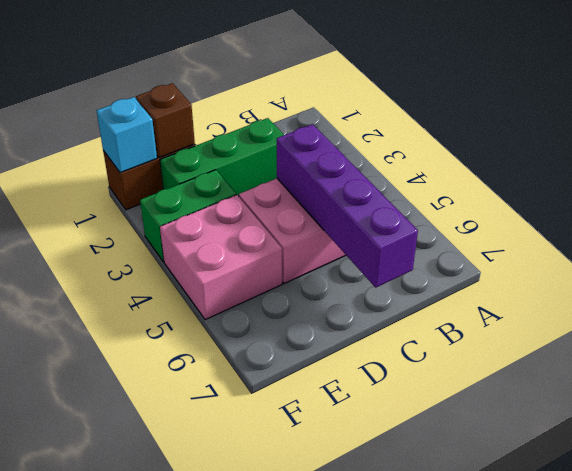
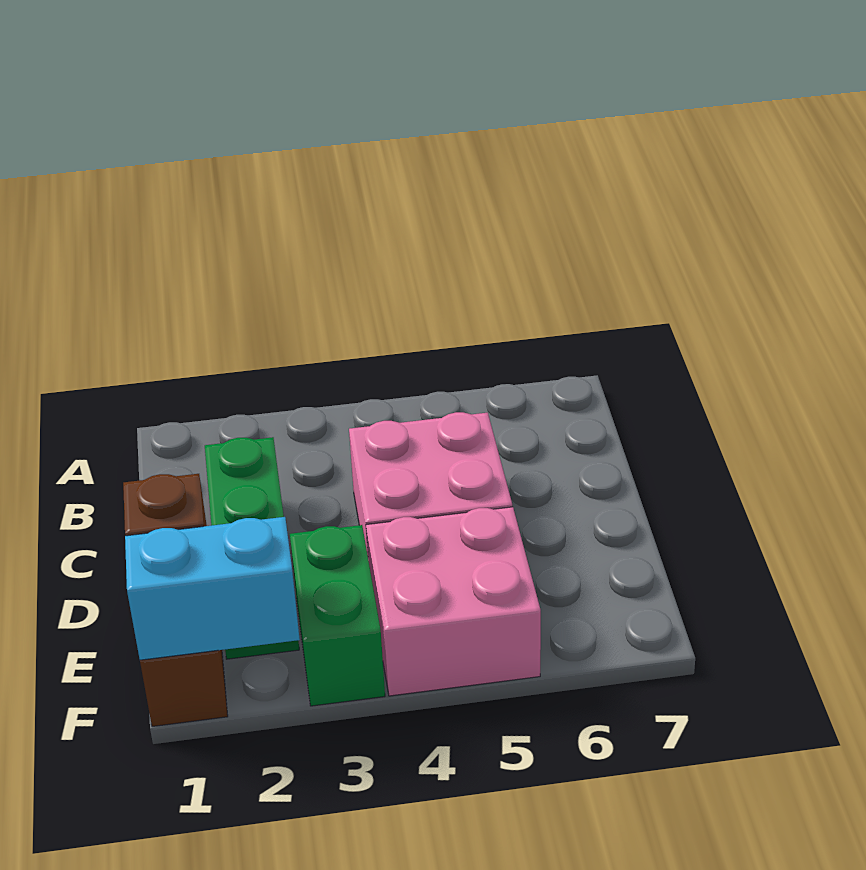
purple 1x4 brick [277,124,418,287] -> none
cyan 1x1 brick [97,97,157,173] -> cyan 1x2 brick [125,517,300,660]

